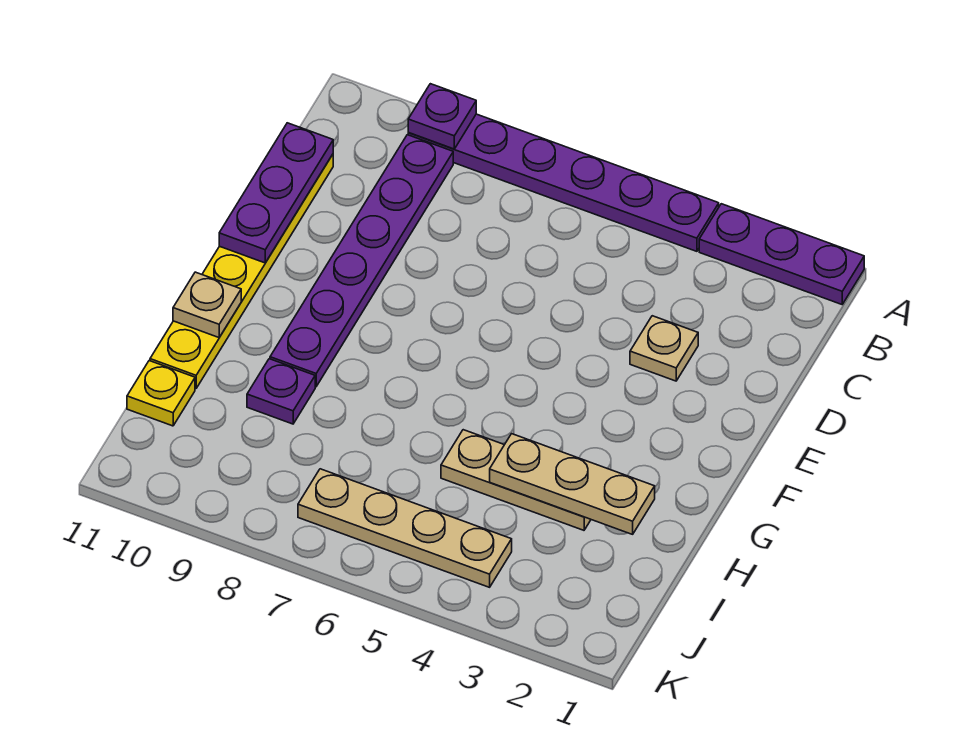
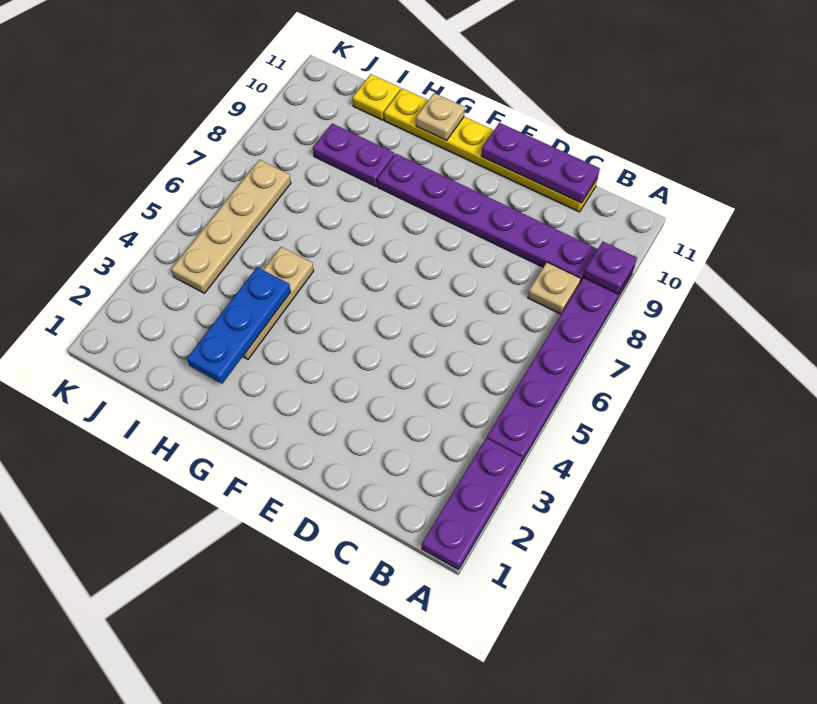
tan 1x1 plate [630,316,698,381] -> tan 1x1 plate moved to [528,262,581,314]
tan 1x3 plate [490,434,655,534] -> blue 1x3 plate [187,267,291,384]
purple 1x1 plate [247,359,315,424] -> purple 1x2 plate [313,123,394,186]

